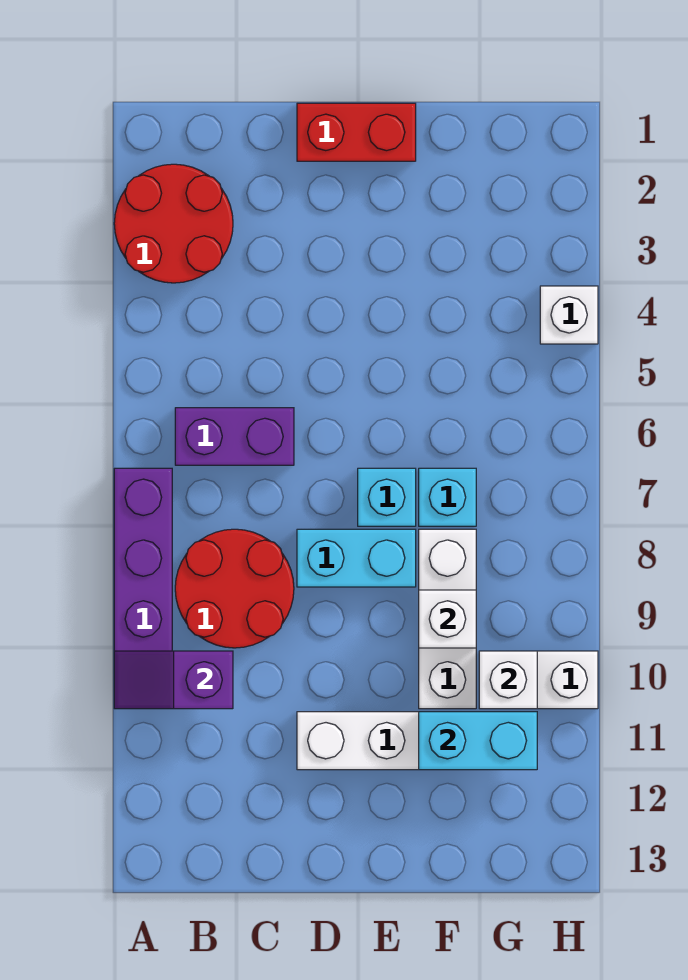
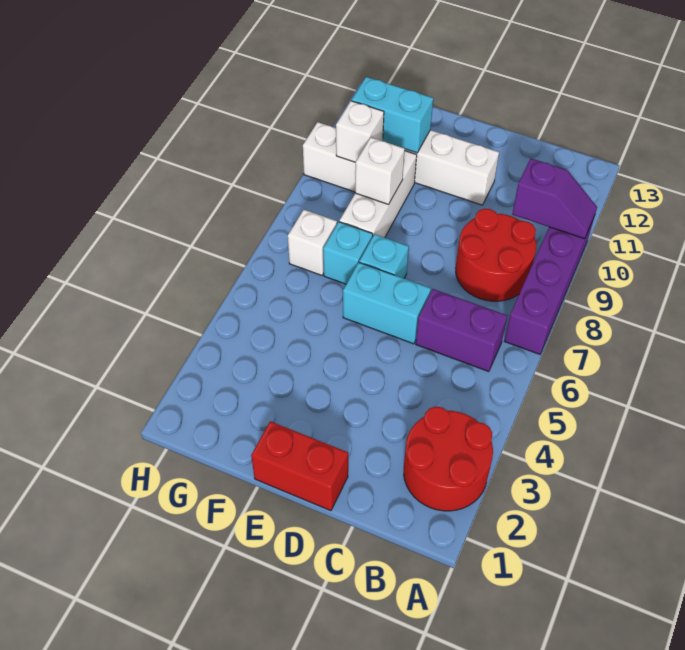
cyan 1x2 brick [297,529,416,587] -> cyan 1x2 brick moved to [343,263,431,344]
white 1x1 brick [540,286,598,344] -> white 1x1 brick moved to [288,210,337,275]

